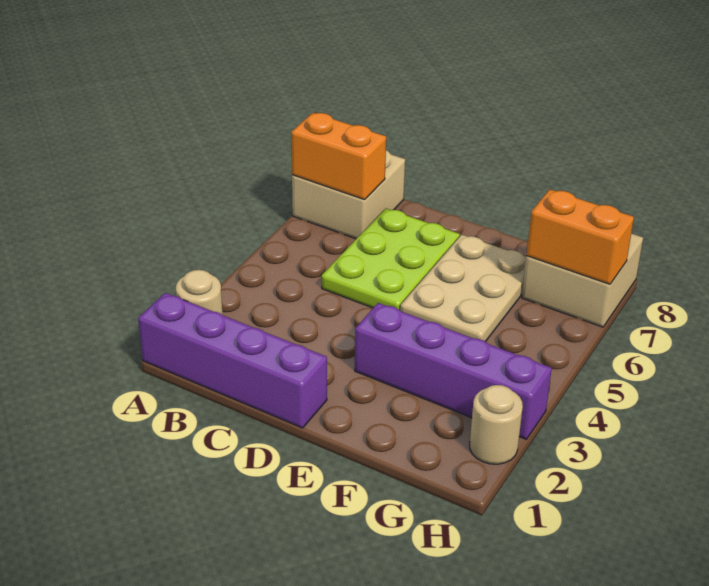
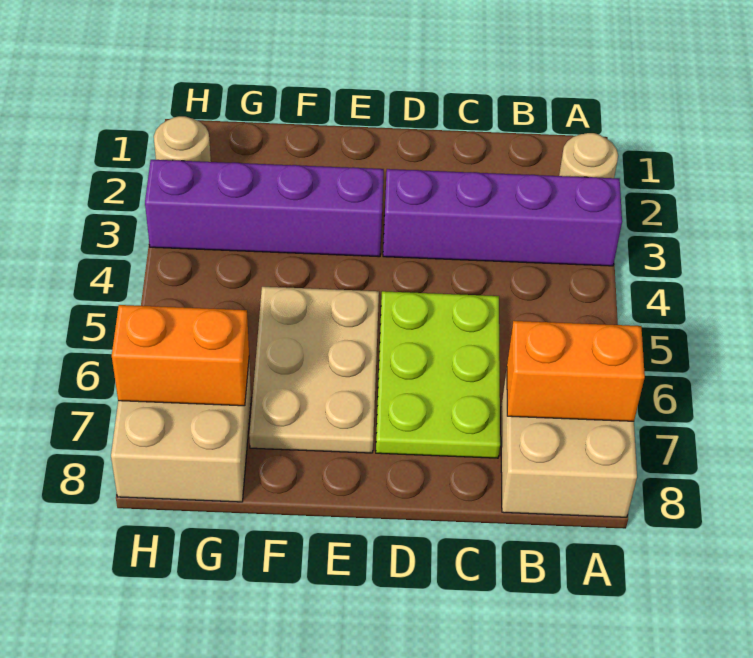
purple 1x4 brick [138,293,327,428] -> purple 1x4 brick moved to [383,169,622,266]

